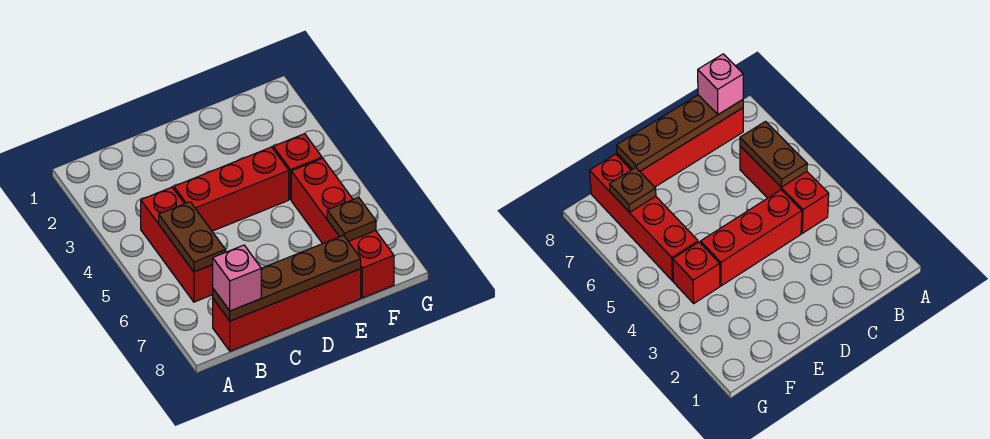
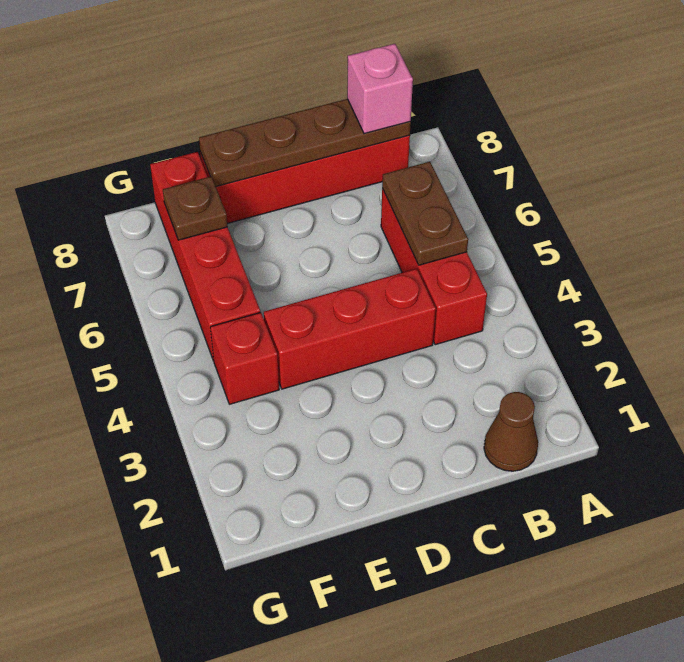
none -> brown 1x1 cone [484,392,538,471]

